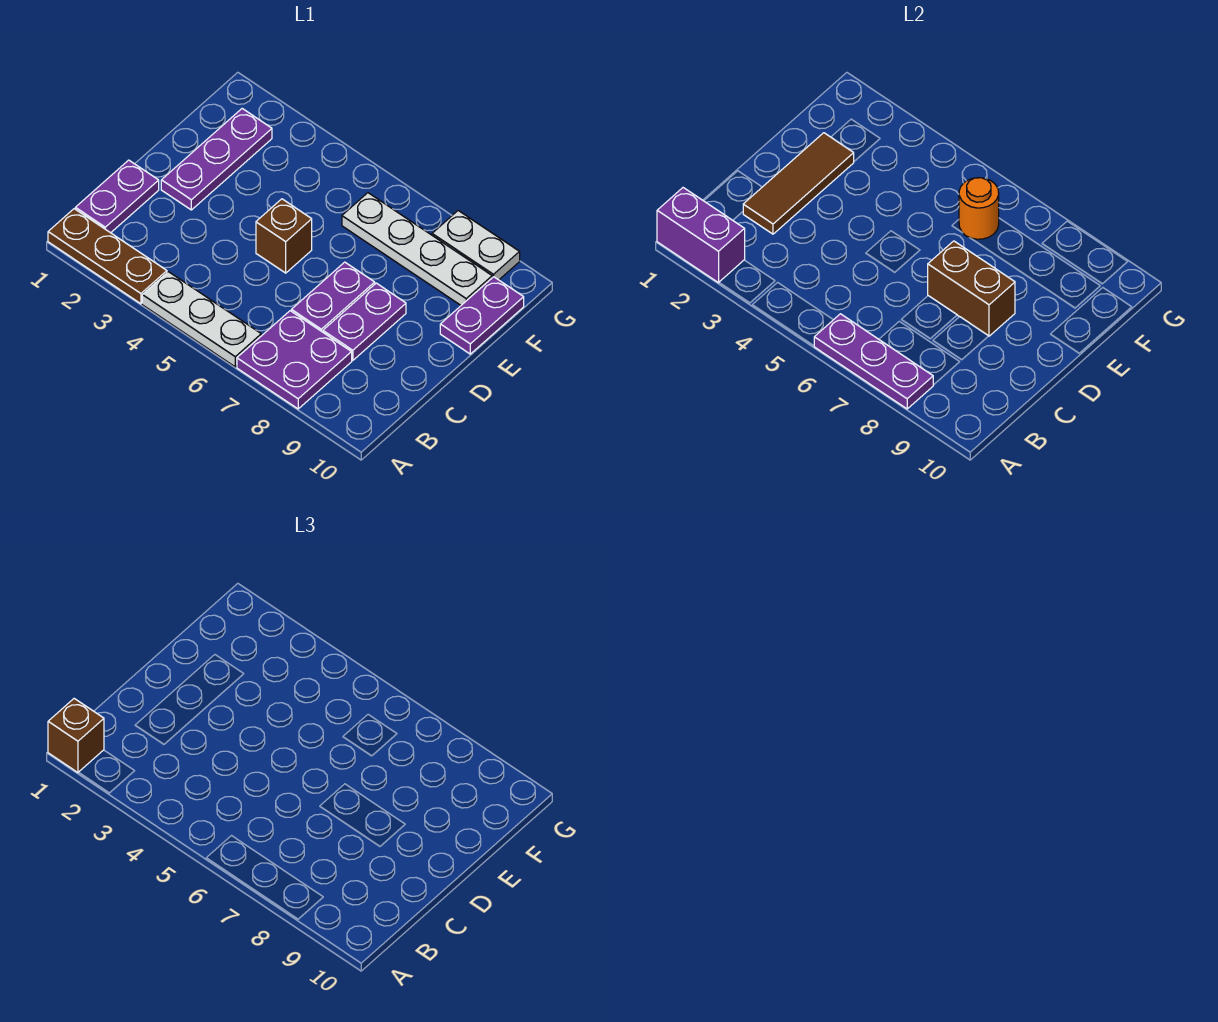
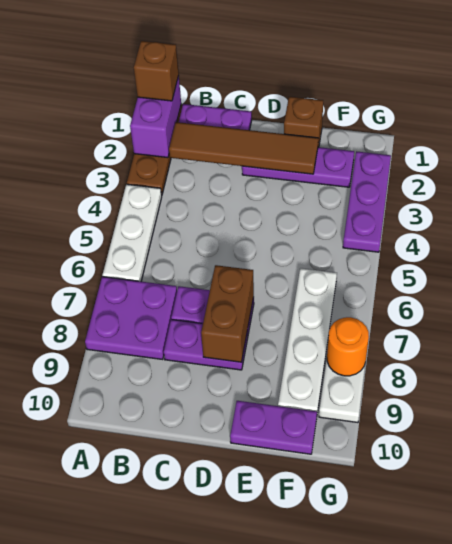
purple 1x3 plate [814,314,933,409] -> purple 1x3 plate moved to [343,151,391,252]
brown 1x3 tile [743,133,854,234] -> brown 1x4 tile [169,122,318,174]
brown 1x1 brick [256,199,312,273] -> brown 1x1 brick moved to [284,97,323,147]
orange 1x1 round brick [959,178,999,239] -> orange 1x1 round brick moved to [327,317,369,376]

